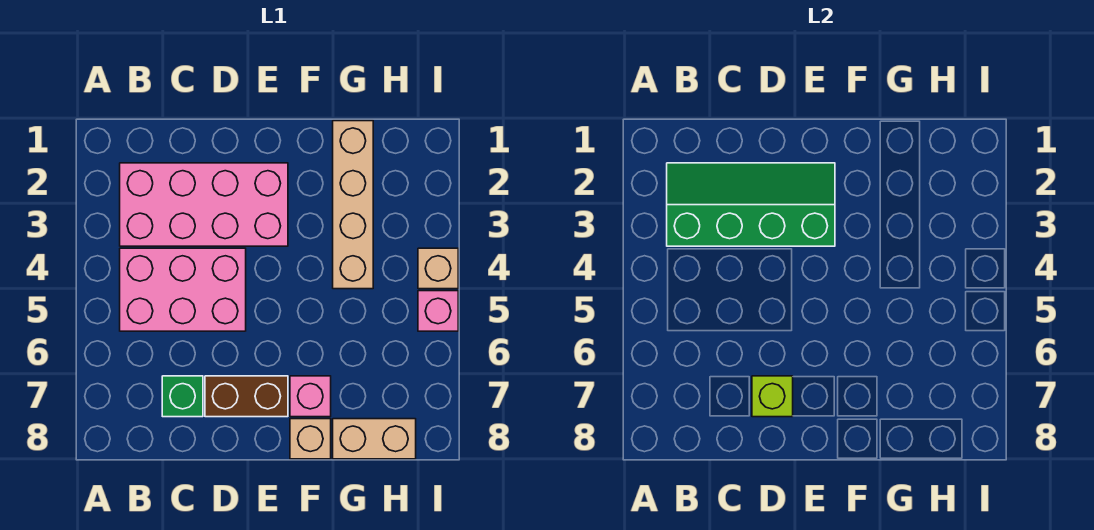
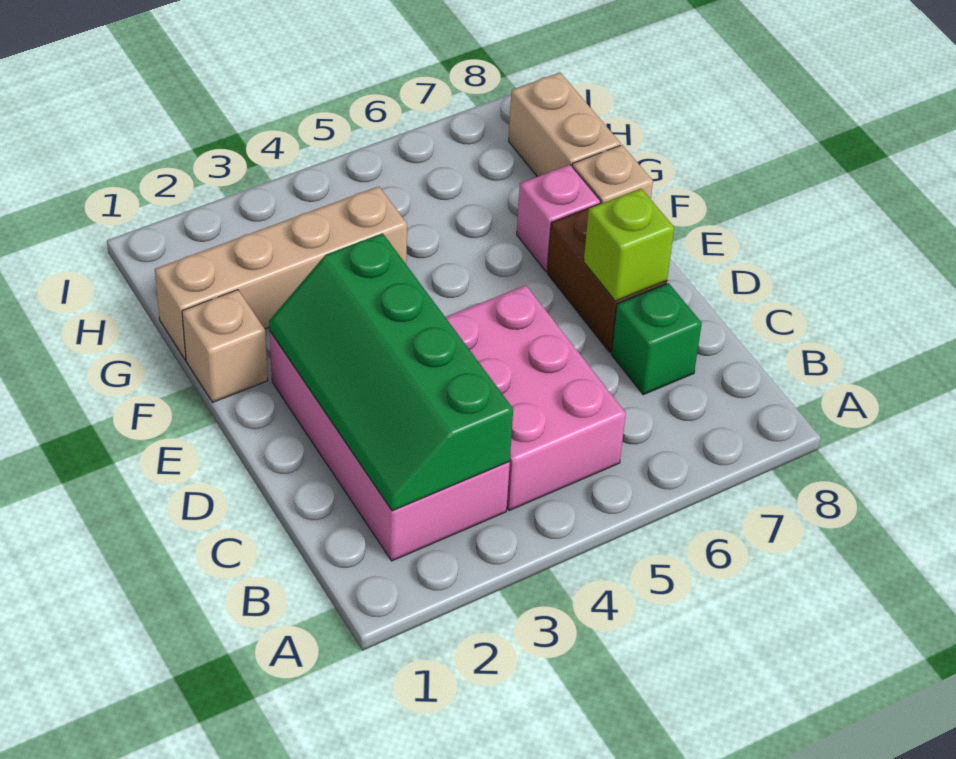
tan 1x1 brick [418,248,458,289] -> tan 1x1 brick moved to [182,290,268,402]
pink 1x1 brick [418,291,458,331] -> none

